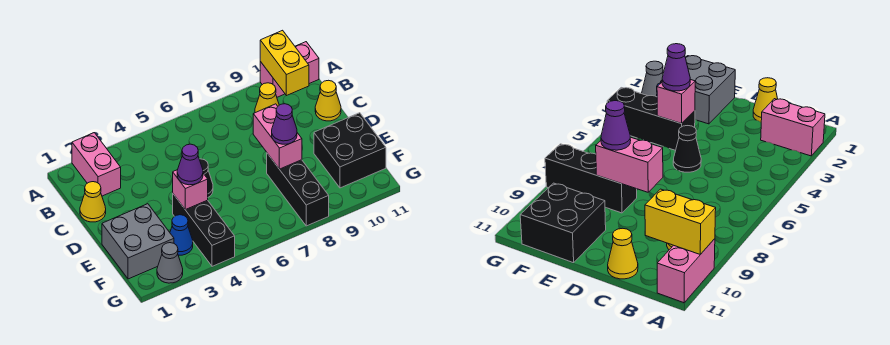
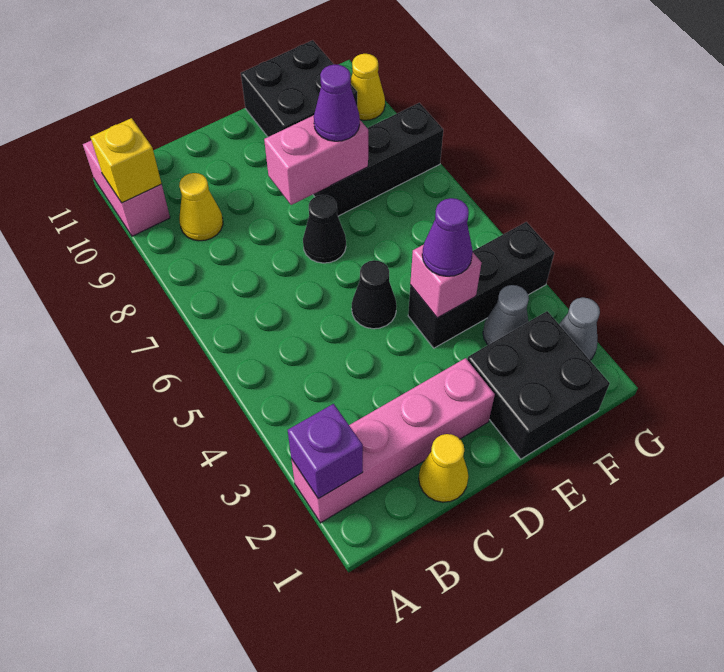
pink 1x2 brick [72,133,121,196] -> pink 1x4 brick [291,358,495,523]
none -> purple 1x1 brick [288,404,363,499]
yellow 1x2 brick [260,30,309,96] -> yellow 1x1 brick [91,118,162,203]
yellow 1x1 cone [315,80,341,121] -> yellow 1x1 cone moved to [351,54,385,120]
none -> black 1x1 cone [303,195,346,263]
grey 2x2 brick [102,204,174,279] -> black 2x2 brick [467,311,610,459]
blue 1x1 cone [170,215,193,255] -> grey 1x1 cone [483,285,529,345]

